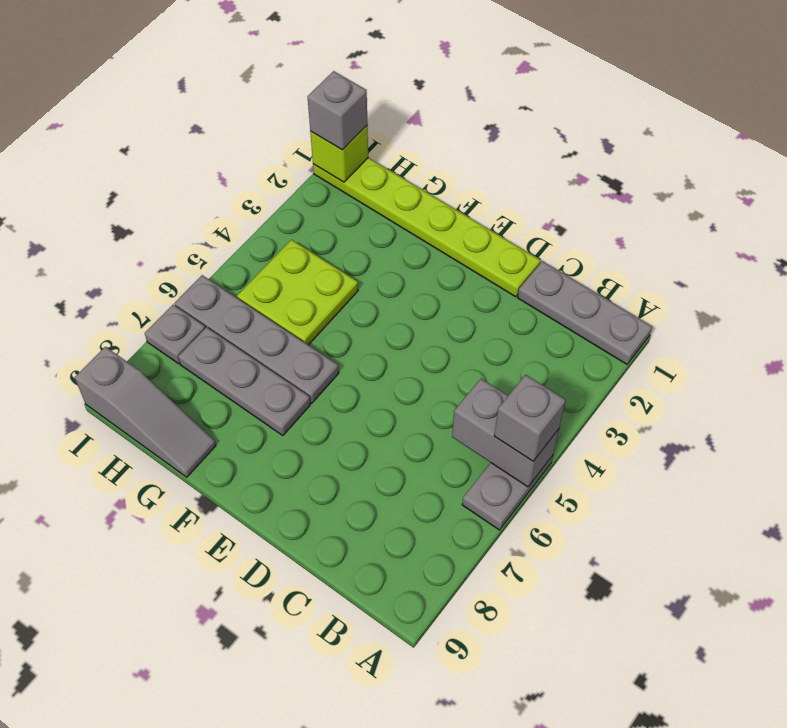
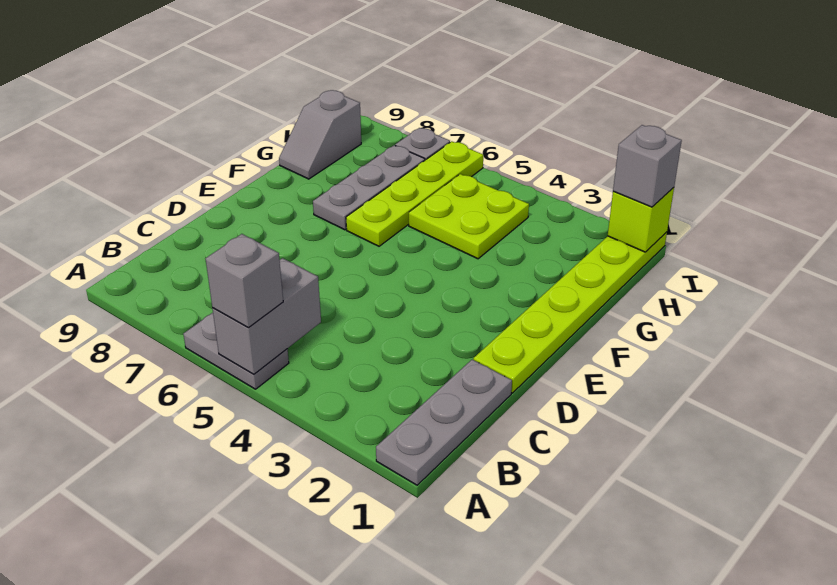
grey 1x4 plate [175,275,339,403] -> lime 1x4 plate [346,141,483,246]
grey 1x3 slope [75,347,216,477] -> grey 1x2 slope [279,90,361,179]

